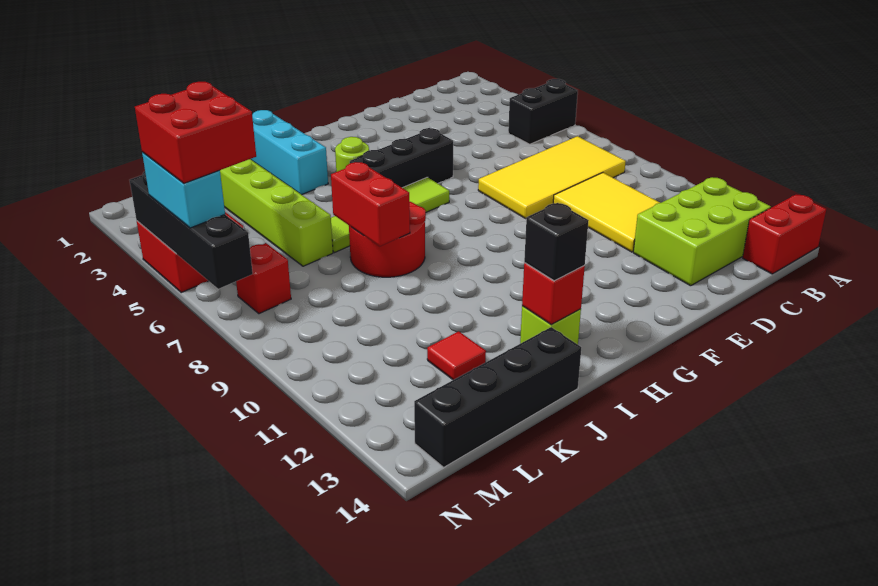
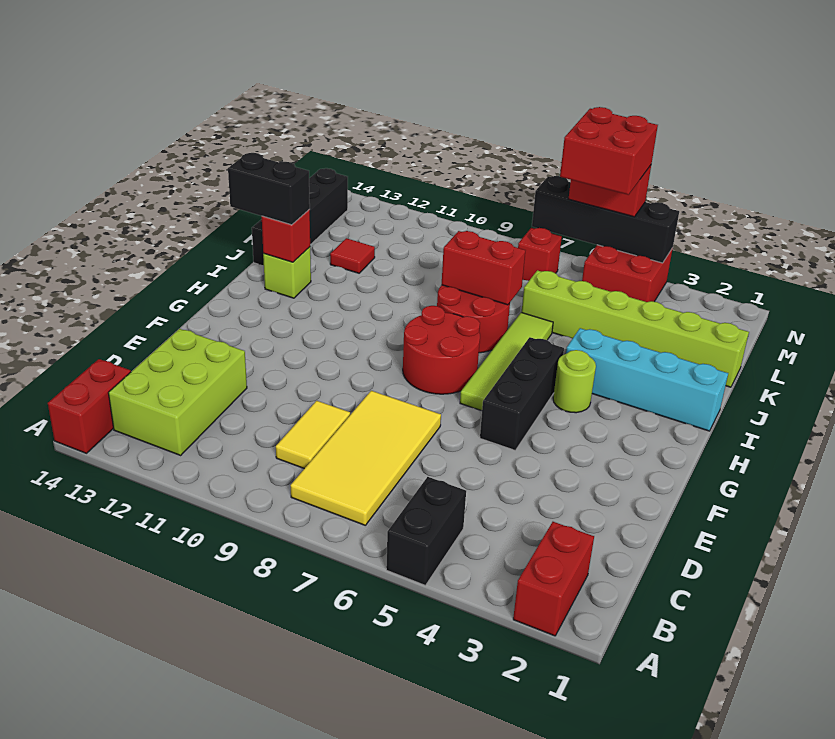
none -> red 1x2 brick [513,522,594,636]
yellow 2x3 tile [553,173,660,252] -> yellow 1x2 tile [276,401,350,469]
none -> red 2x2 round brick [403,306,480,394]
cyan 1x3 brick [251,110,328,195] -> cyan 1x4 brick [566,328,728,431]
black 1x1 brick [524,203,589,281] -> black 1x2 brick [228,153,310,225]
cyan 1x2 brick [142,152,225,228] -> red 1x2 brick [569,165,651,217]

